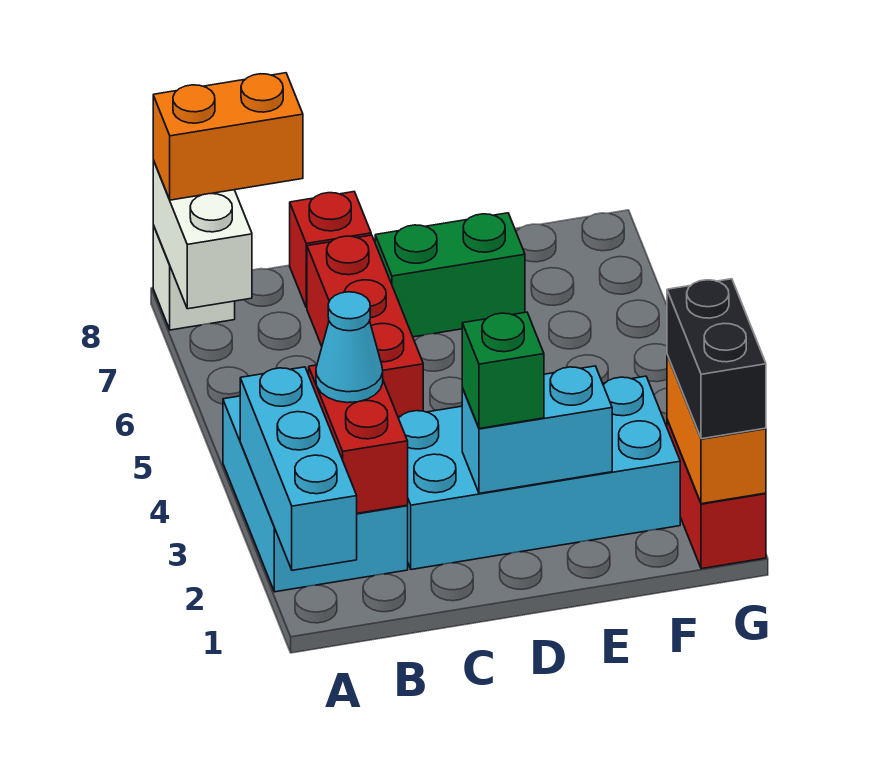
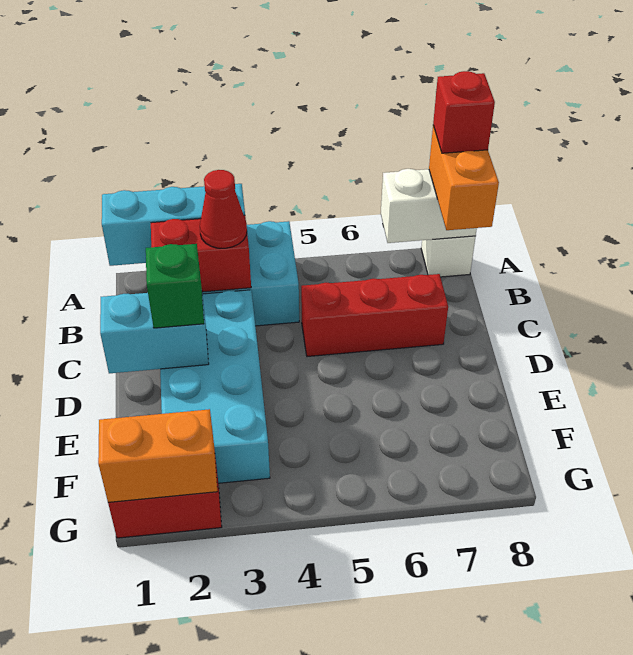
cyan 1x1 cone [316,292,383,403] -> red 1x1 cone [200,170,247,248]
red 1x1 brick [290,192,371,308] -> red 1x1 brick moved to [433,71,495,153]
cyan 1x2 brick [462,366,612,493] -> cyan 1x2 brick turned to [100,293,209,373]
green 1x2 brick [375,213,525,337] -> none
black 1x2 brick [667,279,766,439] -> none

